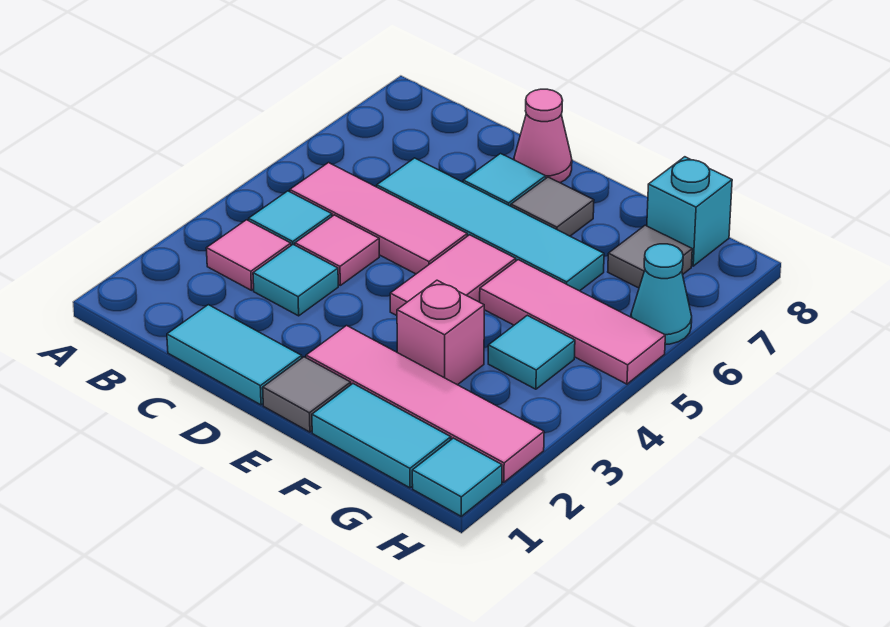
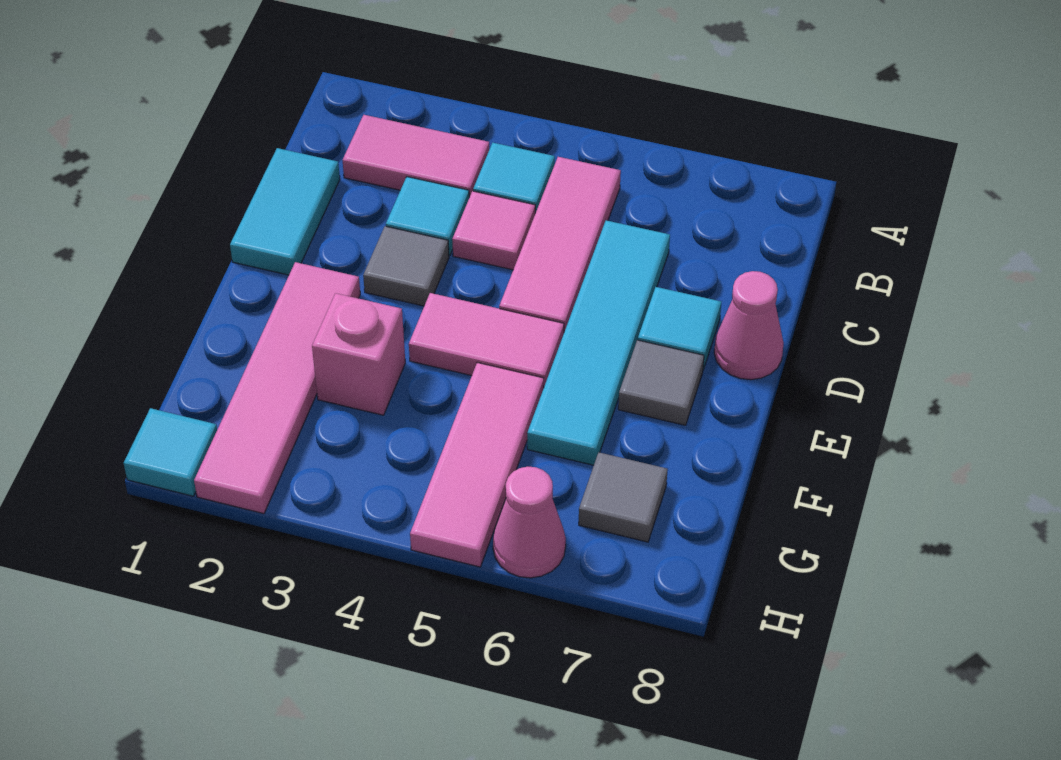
pink 1x1 tile [206,220,291,290] -> pink 1x2 tile [343,115,489,197]
grey 1x1 tile [263,357,351,432] -> grey 1x1 tile moved to [363,226,449,306]
cyan 1x2 tile [312,384,451,488] -> none
cyan 1x1 tile [488,315,575,389] -> none
cyan 1x1 brick [647,157,732,266] -> none
cyan 1x1 cone [631,244,692,345] -> pink 1x1 cone [493,467,566,578]

